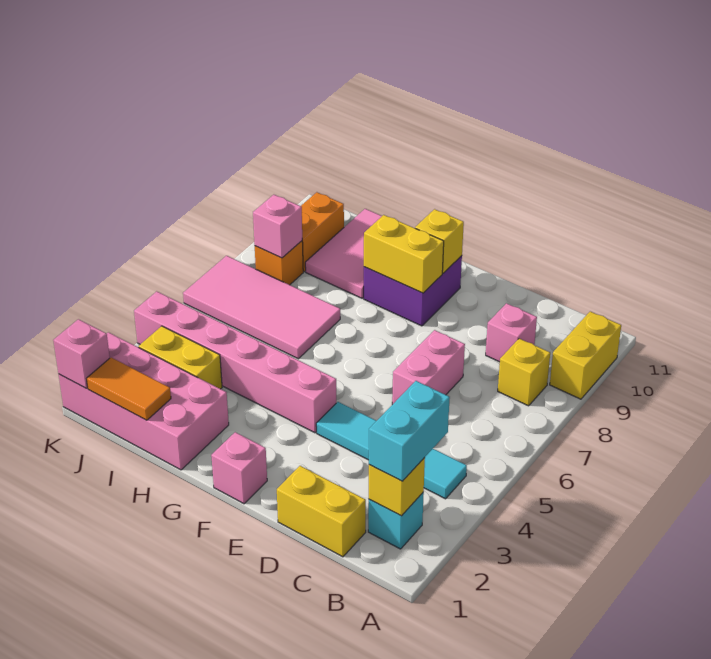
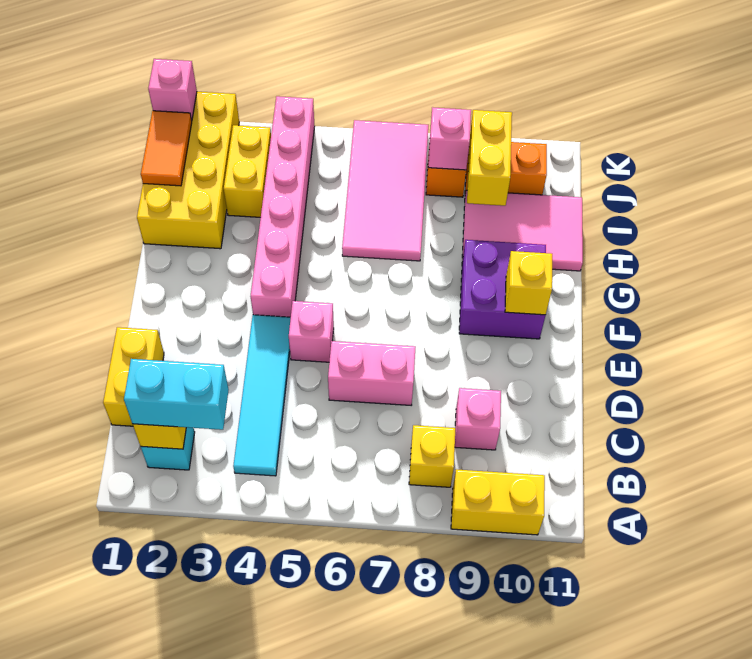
pink 1x1 brick [211,432,267,504] -> pink 1x1 brick moved to [289,301,334,362]
yellow 1x2 brick [364,215,444,293] -> yellow 1x2 brick moved to [467,110,512,206]
pink 2x4 brick [59,332,229,470] -> yellow 2x4 brick [137,92,239,249]

